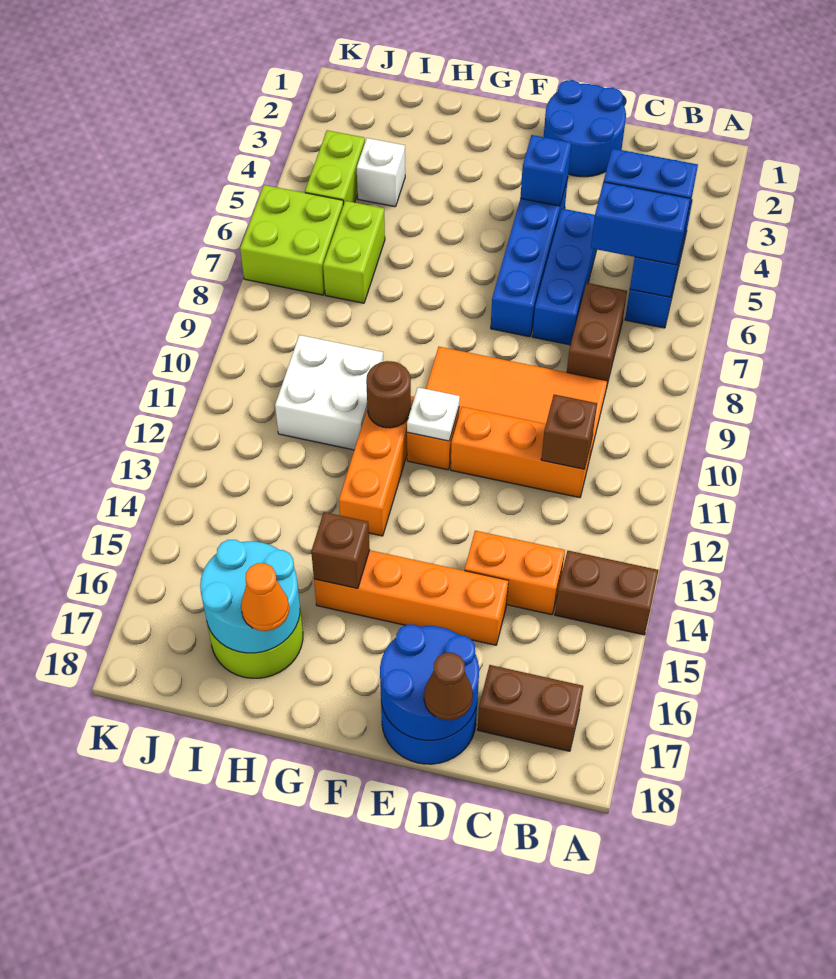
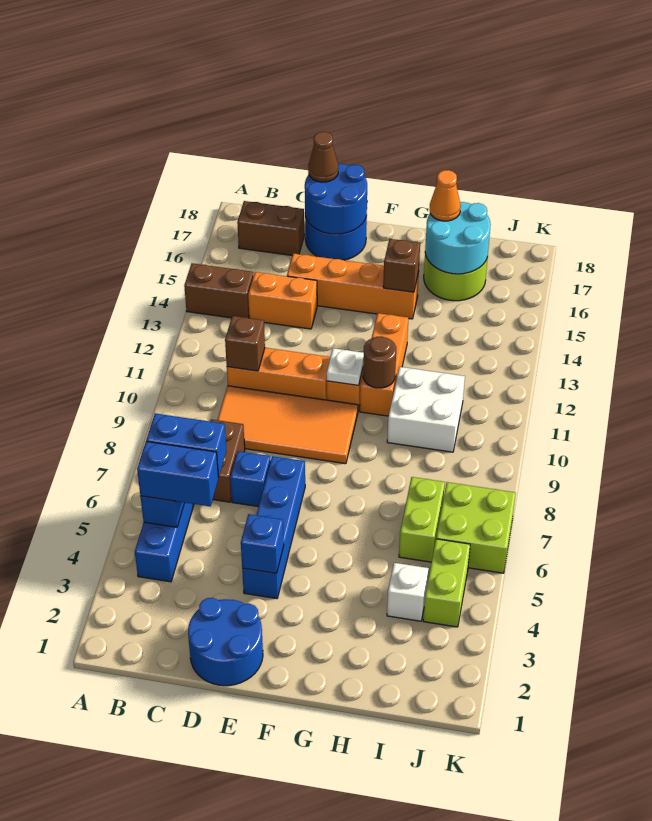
blue 1x3 brick [532,209,597,345] -> blue 1x1 brick [230,451,271,507]

